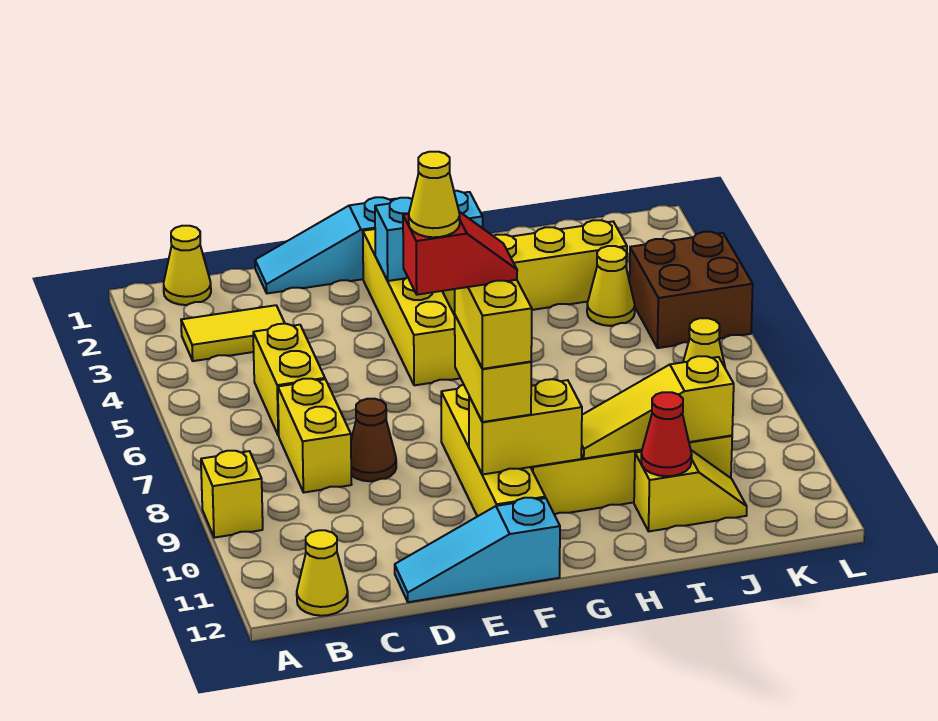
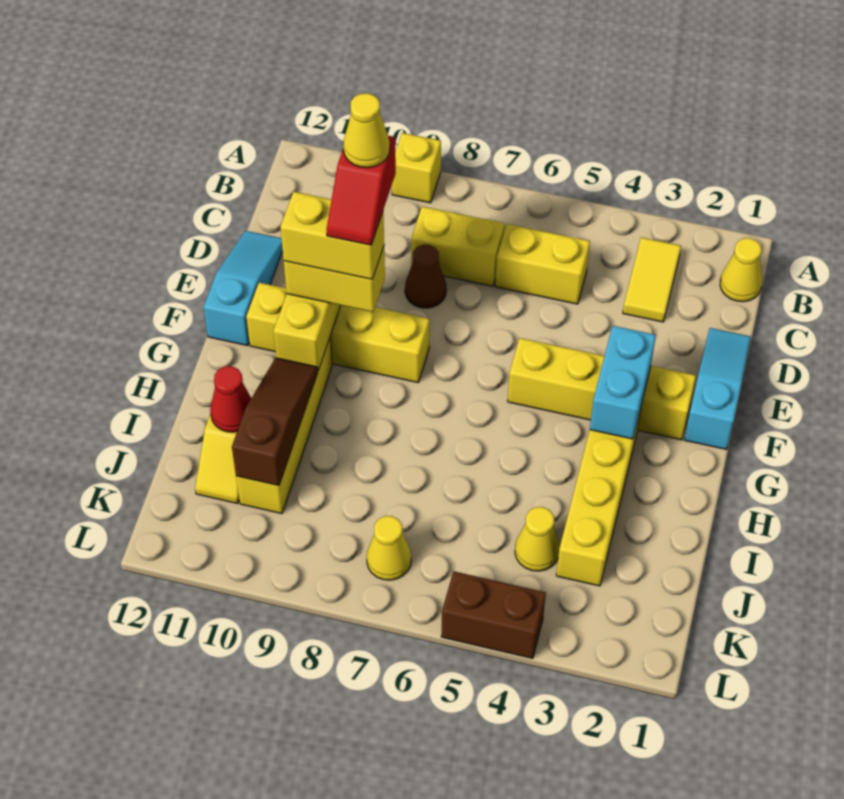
yellow 1x1 cone [297,530,348,616] -> none
yellow 1x3 slope [581,356,734,459] -> brown 1x3 slope [232,358,318,486]
brown 2x2 brick [629,232,753,348] -> brown 1x2 brick [441,571,546,659]

